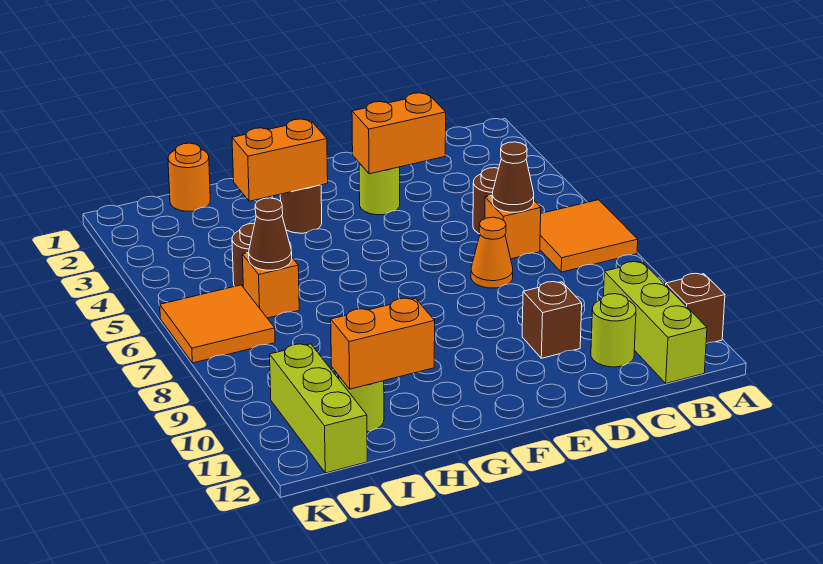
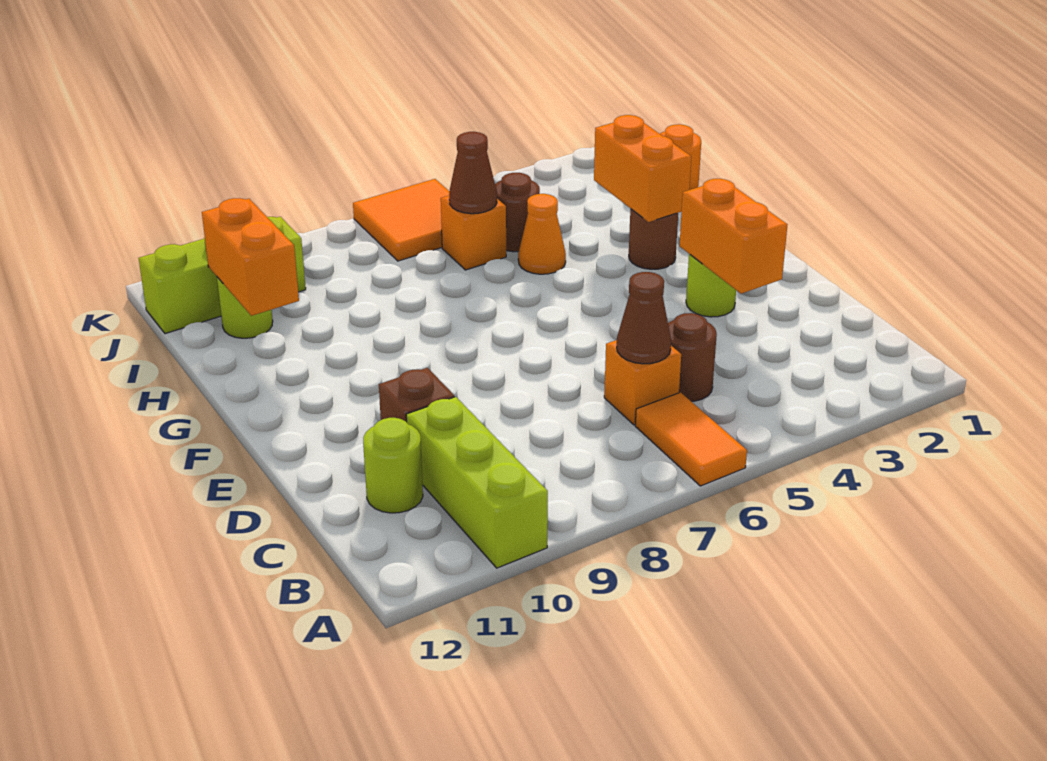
orange 2x2 tile [540,200,638,272] -> orange 1x2 tile [635,392,747,486]
brown 1x1 brick [666,273,725,344] -> none
lime 1x3 brick [603,262,707,383] -> lime 1x3 brick turned to [406,397,548,568]
orange 1x1 cone [471,217,513,288] -> orange 1x1 cone moved to [518,194,566,274]

